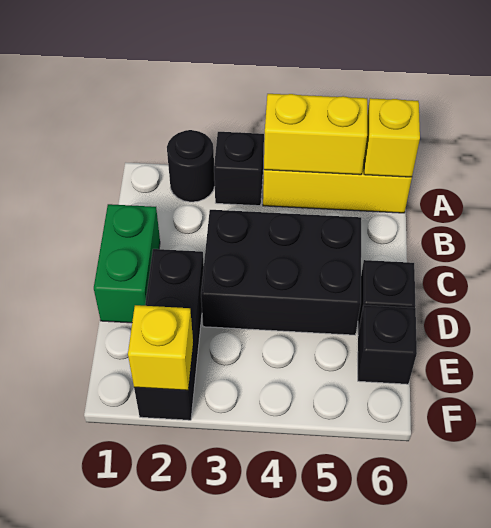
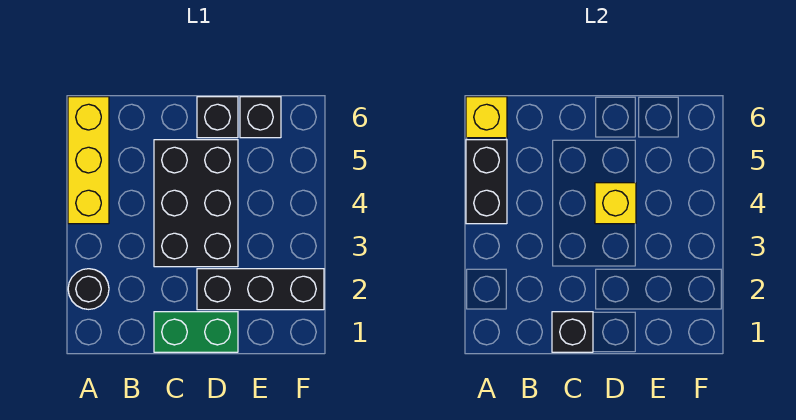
black 1x1 brick [214,132,264,206] -> black 1x1 brick moved to [552,312,593,352]
yellow 1x2 brick [264,94,367,175] -> black 1x2 brick [466,140,507,224]
yellow 1x1 brick [128,305,193,390] -> yellow 1x1 brick moved to [595,183,636,224]

